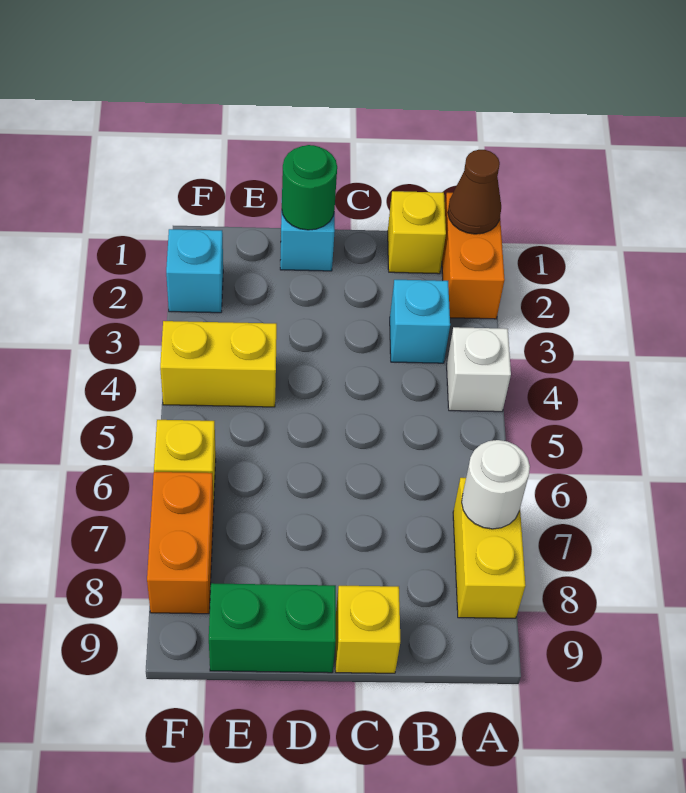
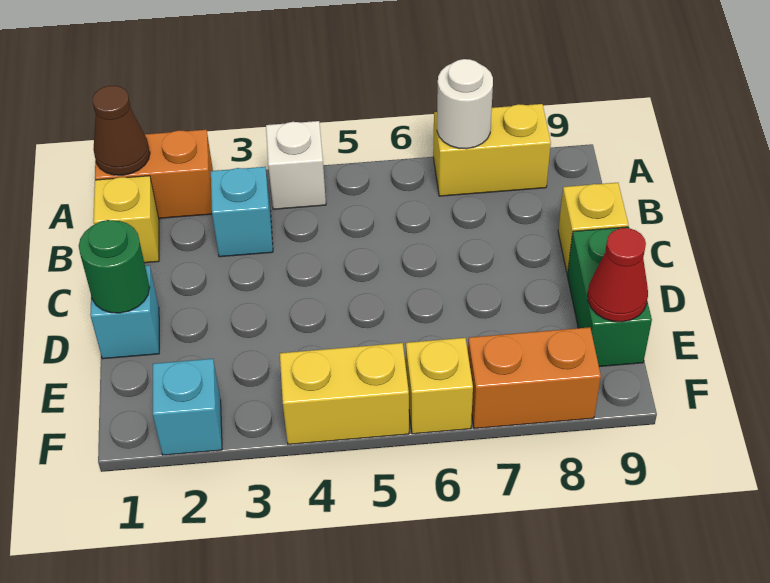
yellow 1x2 brick [160,321,277,407] -> yellow 1x2 brick turned to [280,343,409,444]
none -> red 1x1 cone [588,228,648,322]

